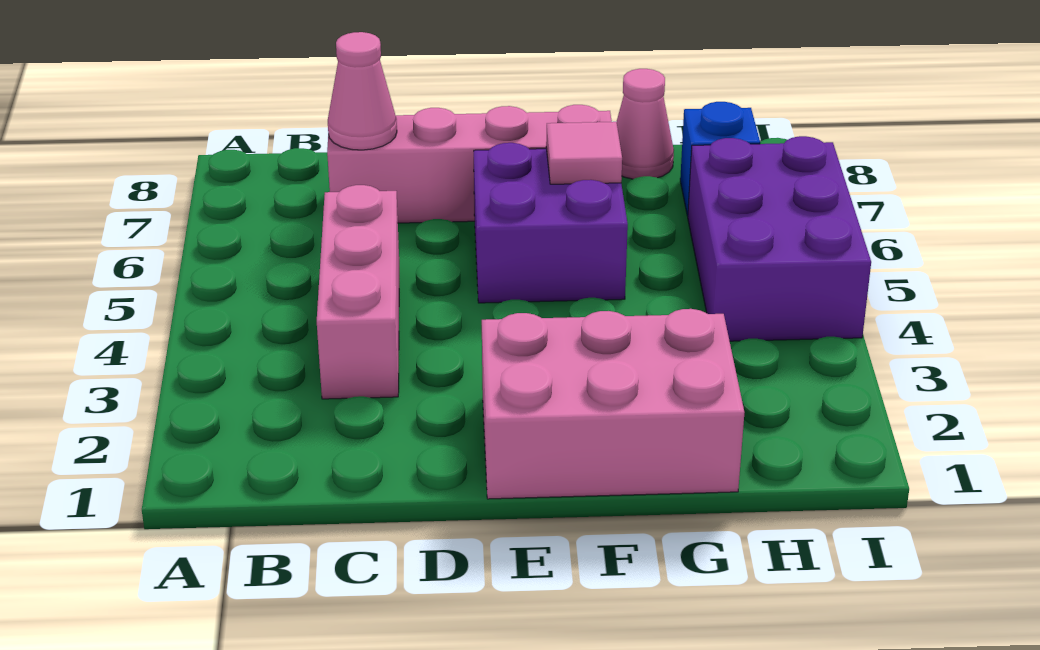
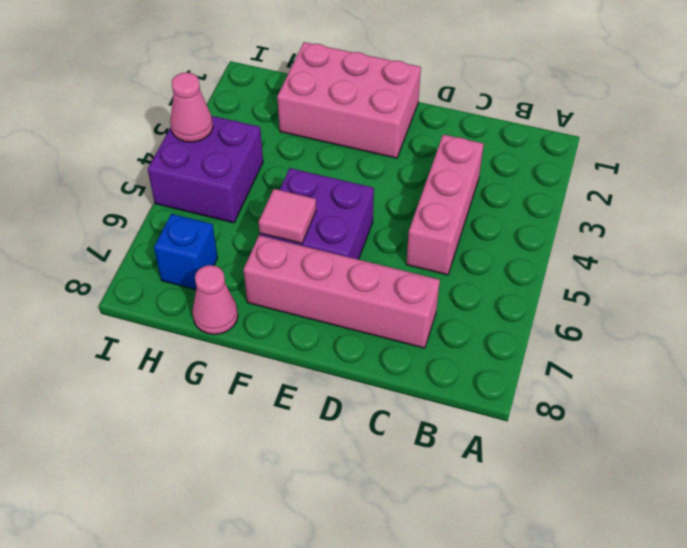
pink 1x1 cone [328,32,397,150] -> pink 1x1 cone moved to [170,73,213,142]
purple 2x3 brick [688,136,871,341] -> purple 2x2 brick [148,116,263,223]

